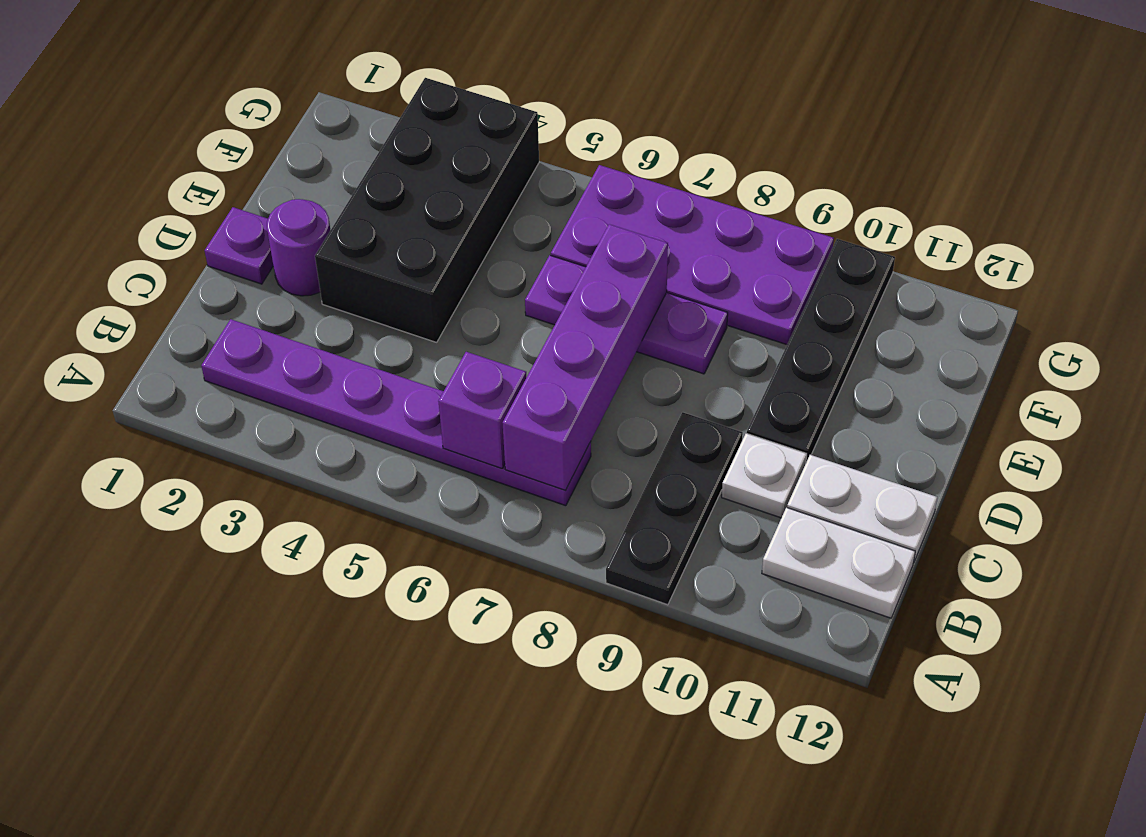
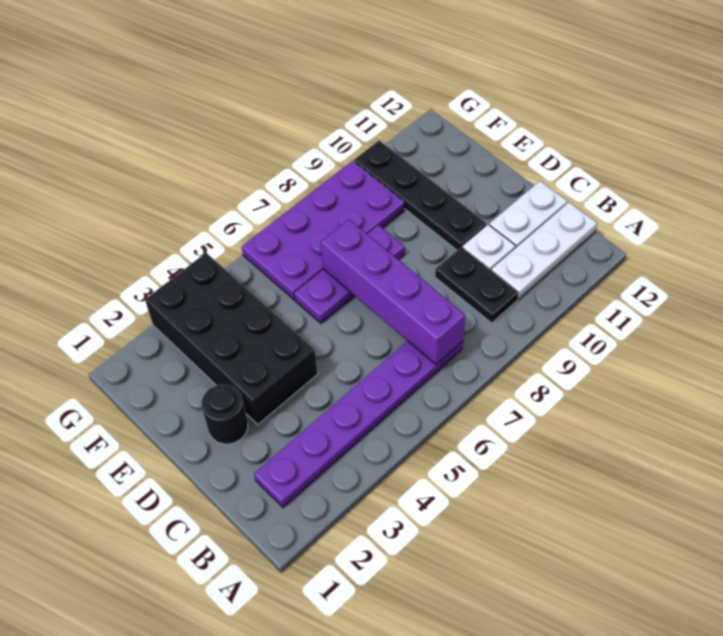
black 1x3 plate [606,412,743,605] -> black 1x2 plate [435,247,519,323]
purple 1x1 brick [438,352,526,468] -> none
white 1x2 plate [762,508,915,618] -> white 1x3 plate [492,202,597,299]
purple 1x1 plate [205,207,273,284] -> none
purple 1x1 round brick [267,199,330,296] -> black 1x1 round brick [201,385,248,444]

